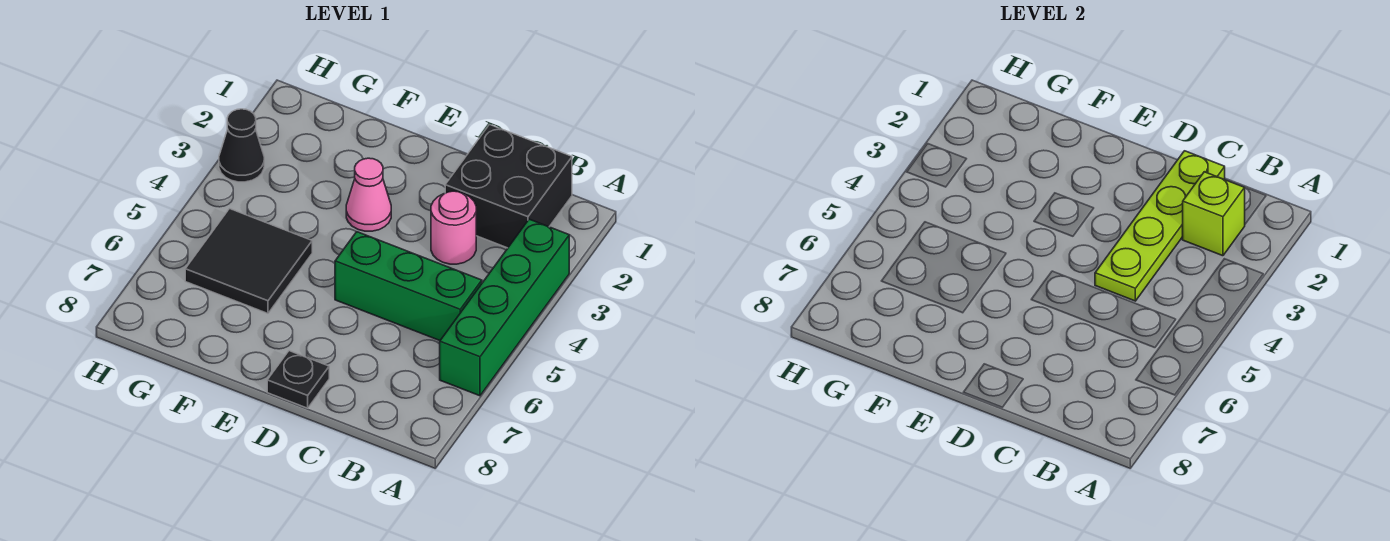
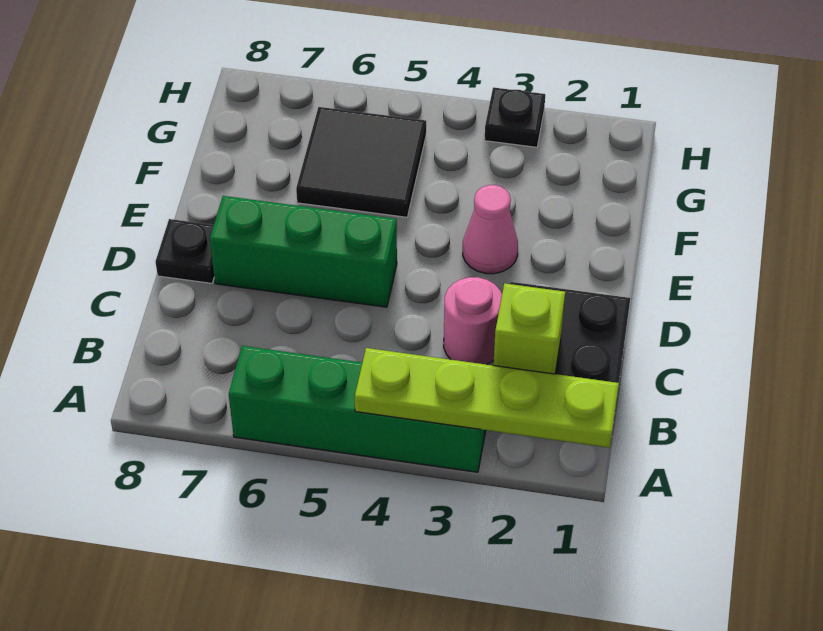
green 1x3 brick [335,232,482,341] -> green 1x3 brick turned to [210,196,397,307]
lime 1x4 plate [1095,151,1225,301] -> lime 1x4 plate moved to [354,348,619,448]
black 1x1 cone [219,109,264,182] -> black 1x1 plate [485,87,545,147]

